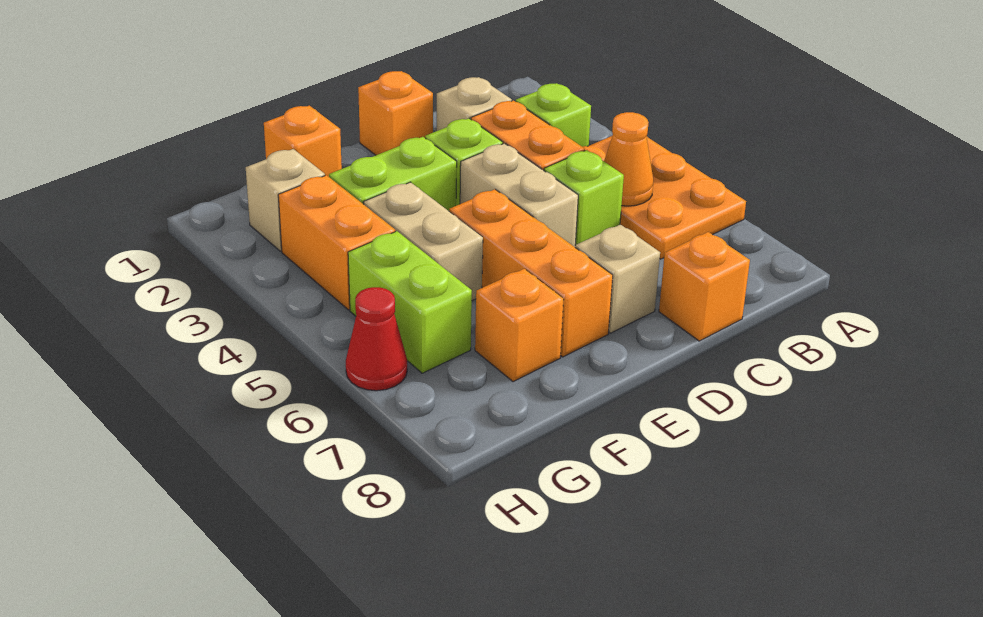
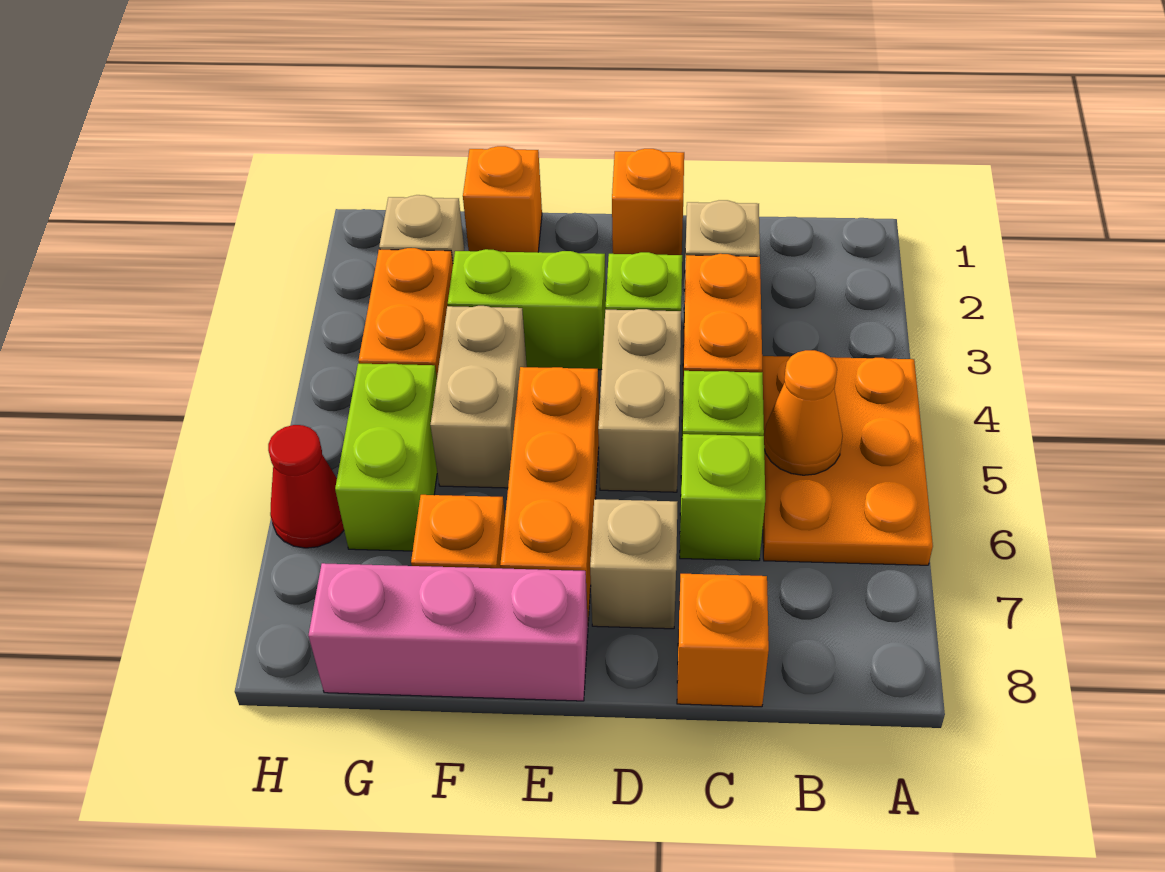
lime 1x1 brick [516,83,591,147] -> lime 1x1 brick moved to [680,434,765,561]
none -> pink 1x3 brick [308,563,588,701]

